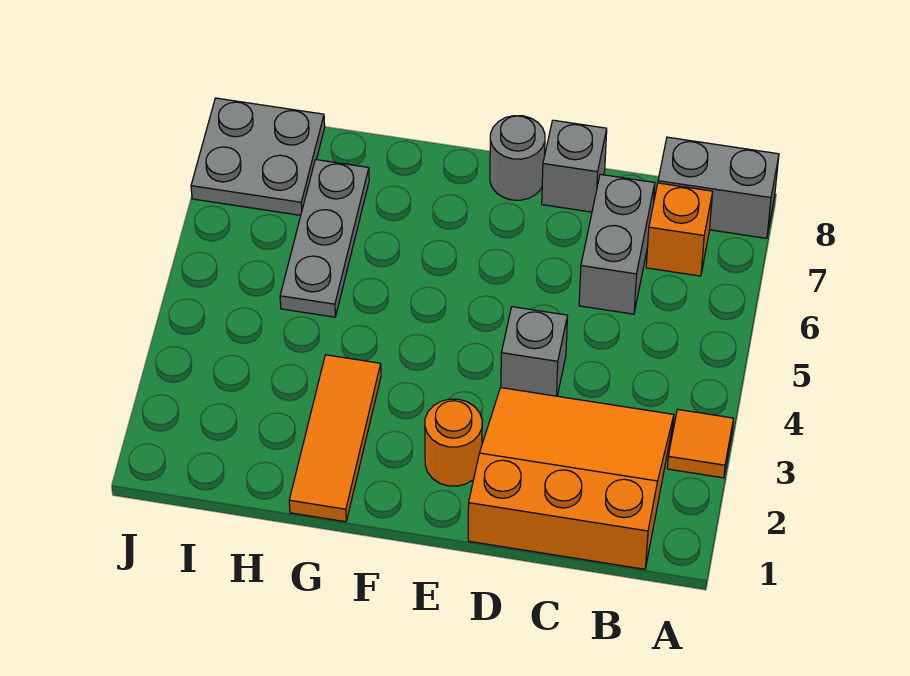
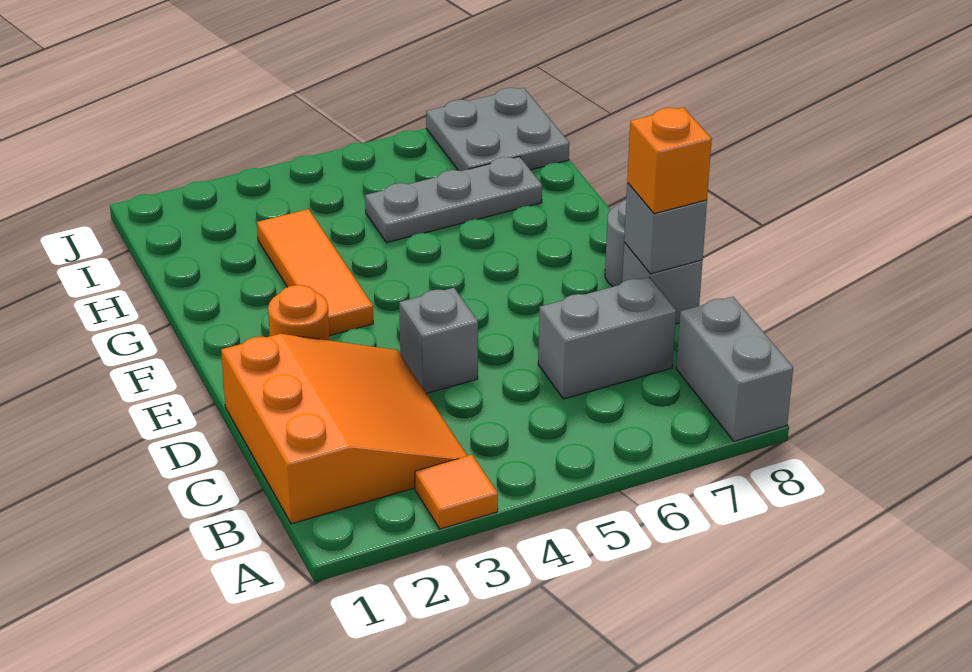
orange 1x1 brick [646,183,713,276] -> orange 1x1 brick moved to [627,108,712,214]
none -> grey 1x1 brick [624,183,707,274]
orange 1x3 tile [289,355,381,522] -> orange 1x3 tile turned to [257,209,373,336]

